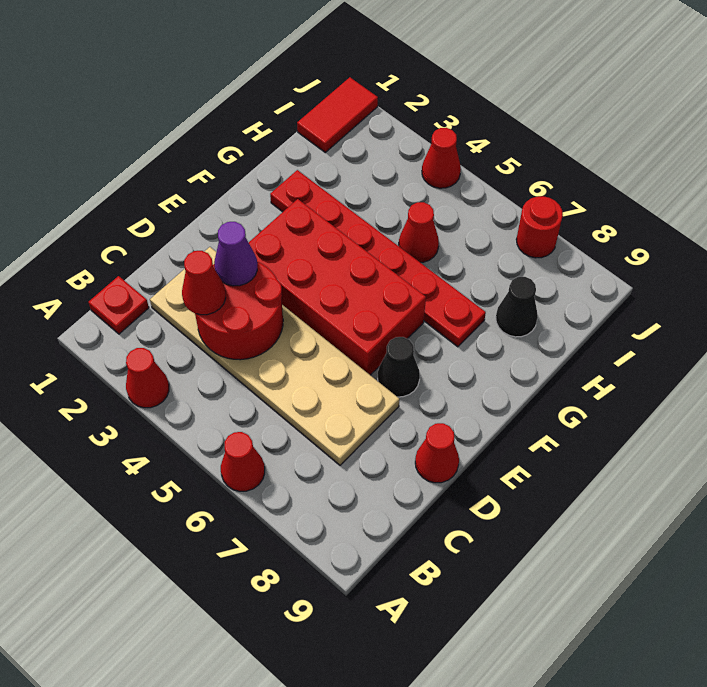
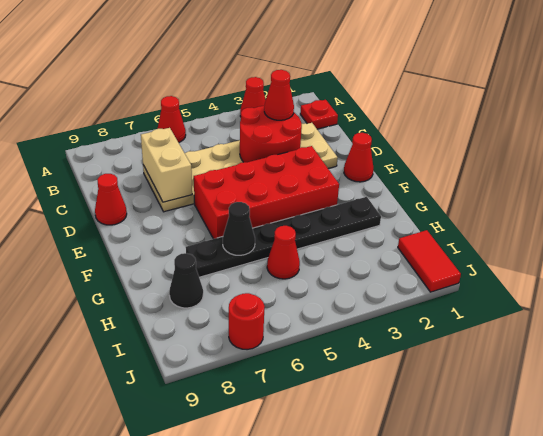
none -> tan 1x2 brick [141,128,192,202]
purple 1x1 cone [214,222,257,286] -> none
black 1x1 cone [378,337,420,397] -> black 1x1 cone moved to [223,202,255,255]
red 1x6 plate [270,170,486,347] -> black 1x6 plate [186,197,381,277]
red 1x1 cone [422,128,461,188] -> red 1x1 cone moved to [344,133,373,182]

